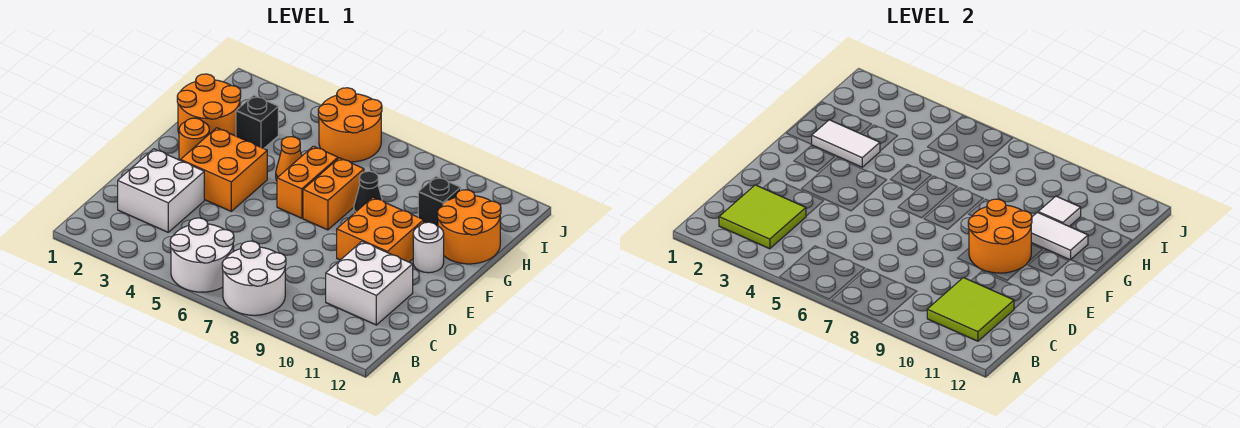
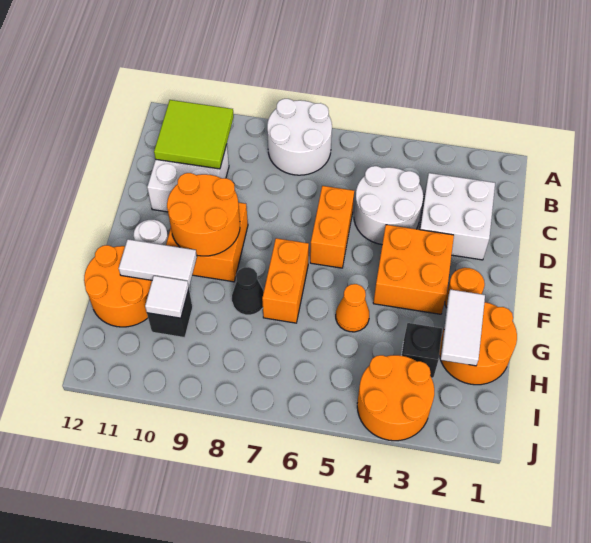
white 2x2 round brick [170,218,234,292] -> white 2x2 round brick moved to [354,166,423,245]
lime 2x2 tile [719,185,806,249] -> none
orange 1x2 brick [277,146,338,218] -> orange 1x2 brick moved to [310,186,354,268]
white 1x2 tile [812,120,880,167] -> white 1x2 tile turned to [440,289,485,366]
orange 2x2 round brick [318,88,382,162] -> orange 2x2 round brick moved to [357,355,434,441]

